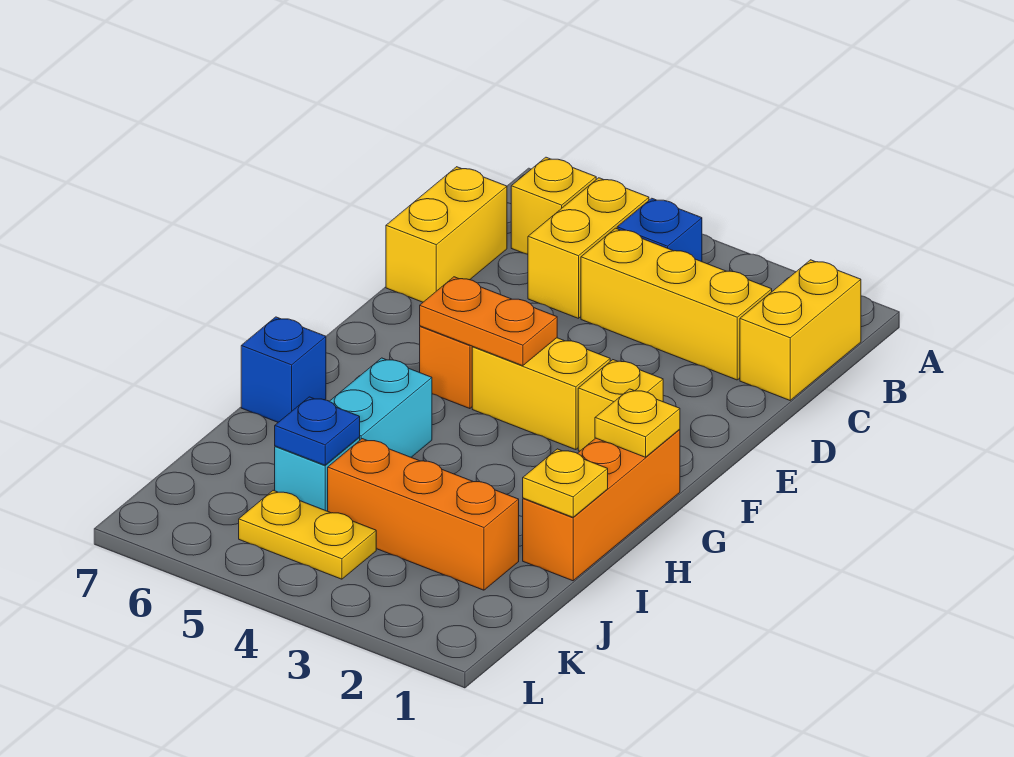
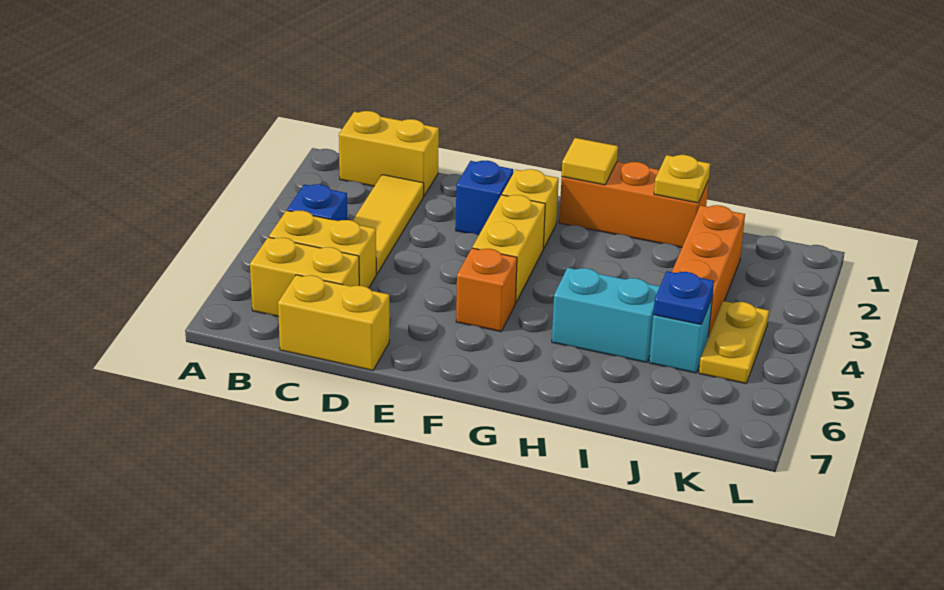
yellow 1x1 brick [511,157,596,254] -> yellow 1x2 brick [250,237,359,317]
yellow 1x3 brick [581,228,772,380] -> yellow 1x3 tile [353,175,424,274]
orange 1x2 plate [420,277,557,366] -> none
yellow 1x1 plate [595,389,680,457] -> yellow 1x1 tile [562,138,618,185]
blue 1x1 brick [241,317,326,422] -> blue 1x1 brick moved to [456,161,513,235]

